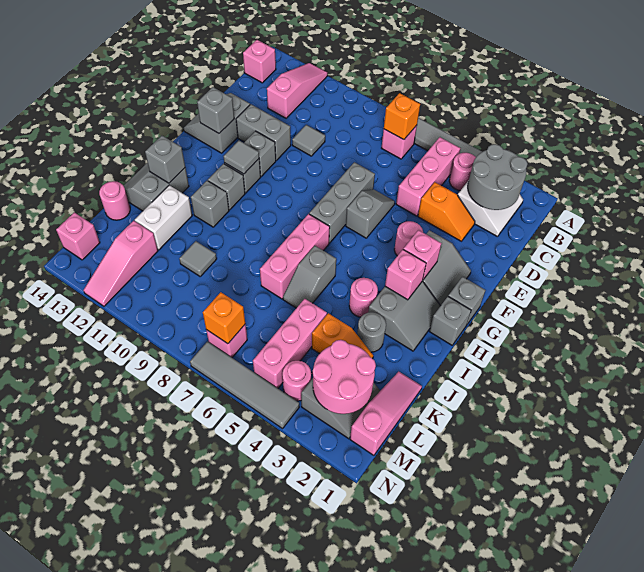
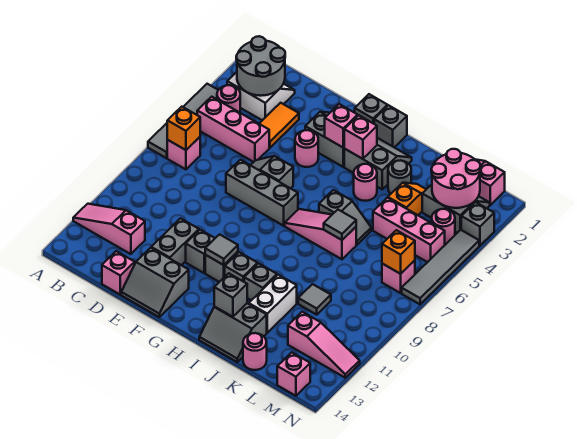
pink 1x1 brick [243,40,276,83] -> pink 1x1 brick moved to [102,251,135,295]
orange 1x2 slope [418,182,475,241] -> orange 1x2 tile [259,103,299,148]
grey 1x1 tile [292,125,325,156] -> grey 1x1 tile moved to [324,210,356,240]
grey 1x1 brick [197,87,234,133] -> grey 1x1 brick moved to [461,202,494,246]
pink 1x3 brick [260,214,330,299] -> pink 1x3 slope [285,209,356,259]
white 1x2 brick [135,185,192,250] -> white 1x2 brick turned to [249,275,297,333]

